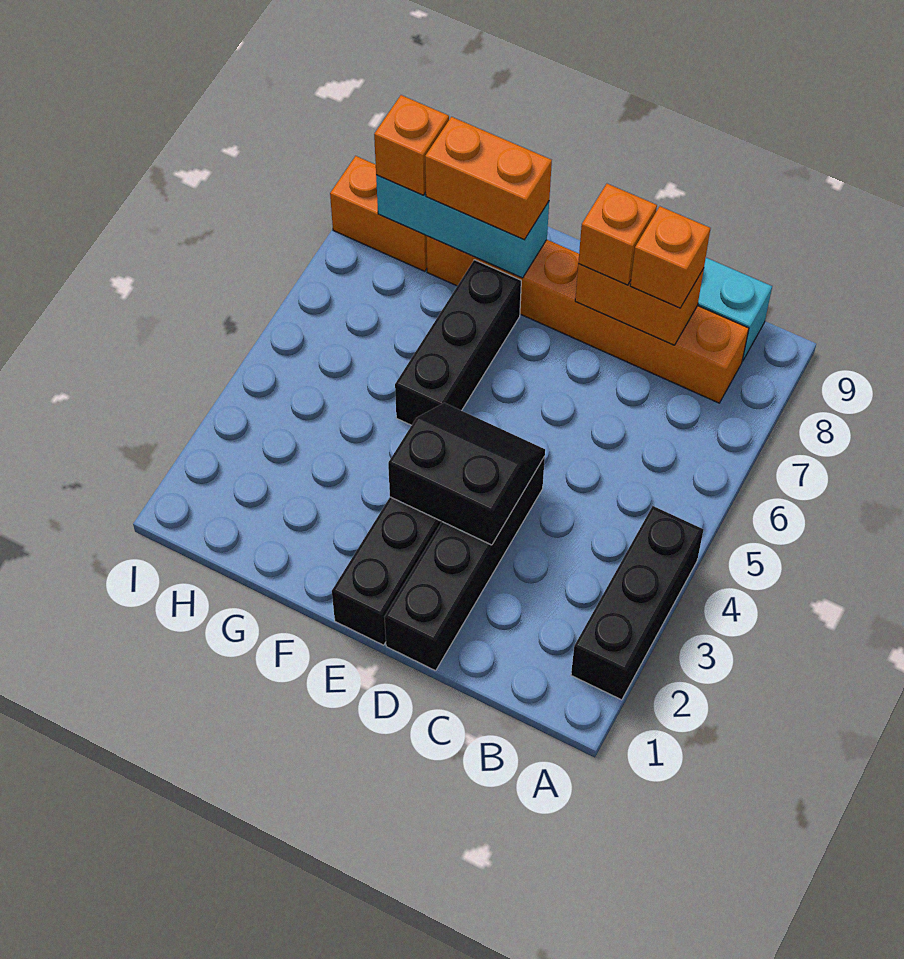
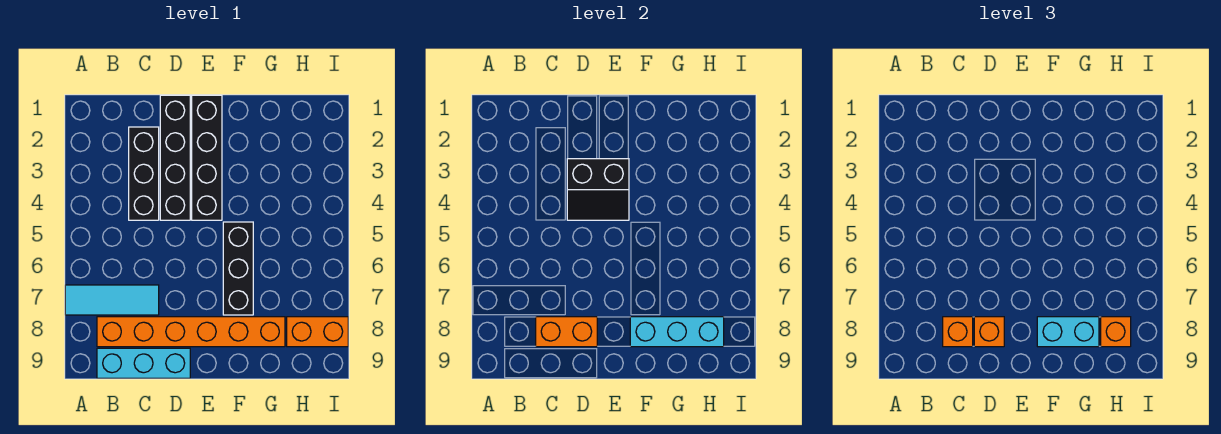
black 1x3 brick [571,506,704,700] -> black 1x3 brick moved to [129,127,159,220]
none -> cyan 1x3 tile [65,285,159,315]
orange 1x2 brick [425,117,552,240] -> cyan 1x2 brick [1037,317,1099,347]

